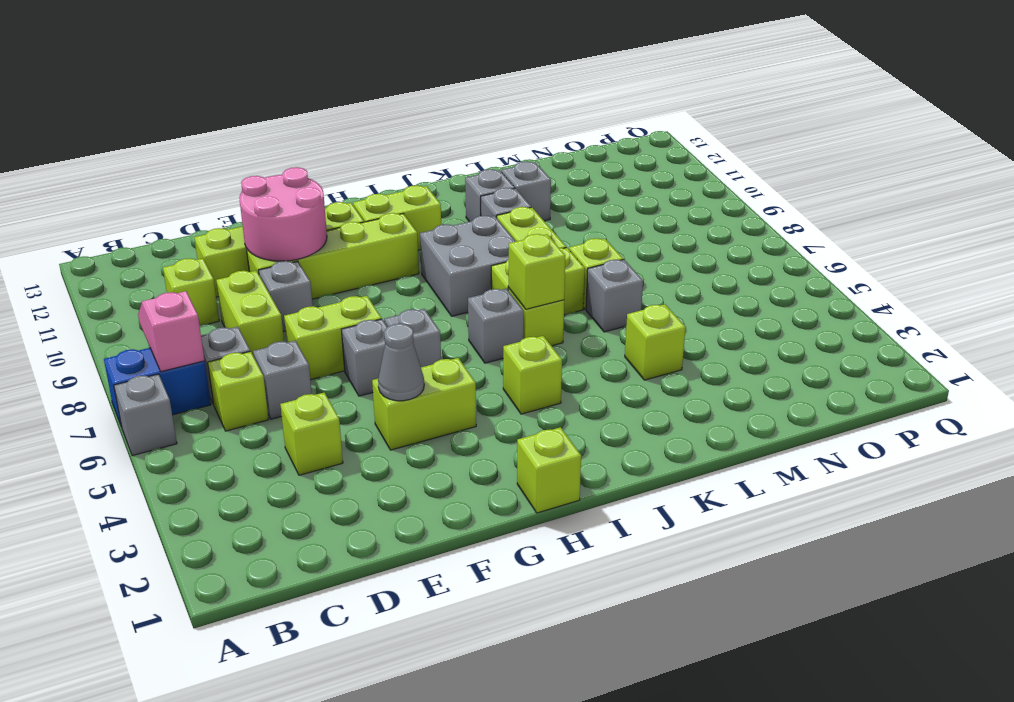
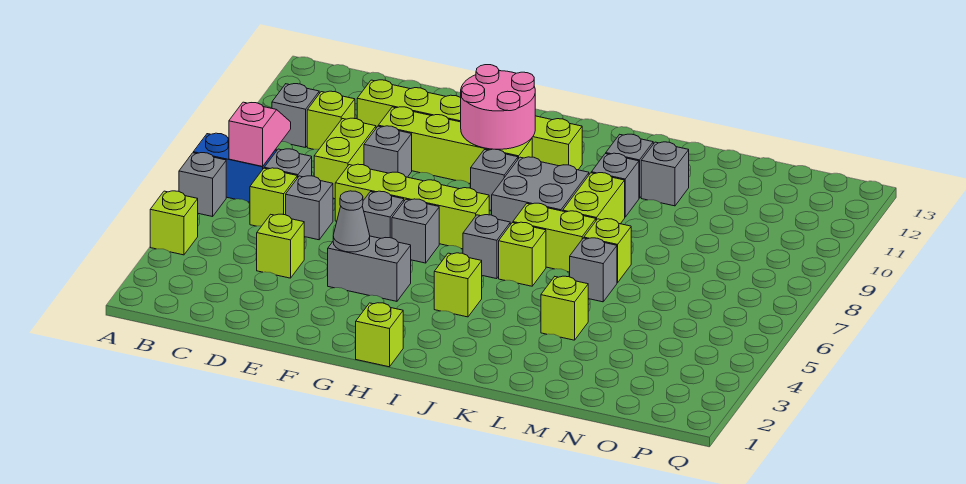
none -> grey 1x1 brick [272,84,319,148]
lime 1x2 brick [284,296,382,380] -> lime 1x4 brick [335,164,489,249]
pink 2x2 round brick [240,167,327,261] -> pink 2x2 round brick moved to [461,65,535,149]
lime 1x2 brick [372,358,476,450] -> grey 1x2 brick [328,236,411,301]
none -> grey 1x1 brick [471,149,518,211]
lime 1x1 brick [508,234,565,309] -> lime 1x1 brick moved to [150,191,198,255]

